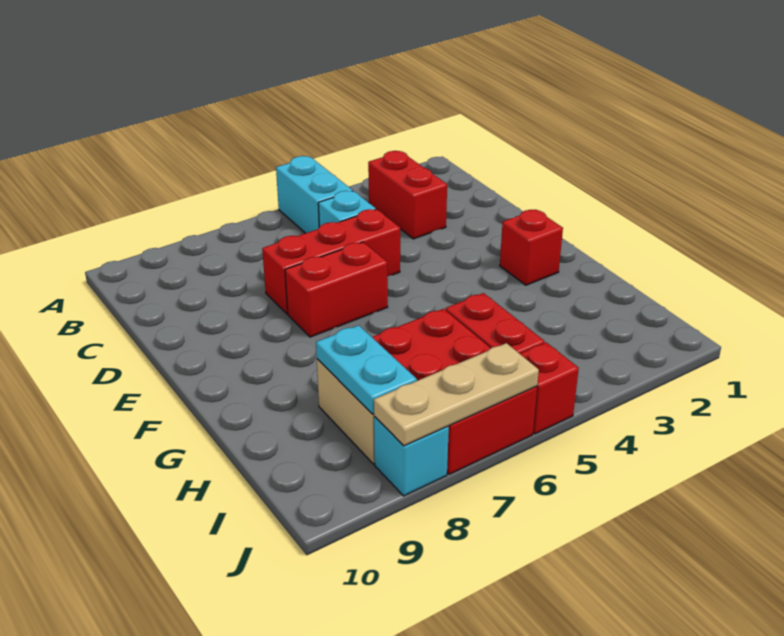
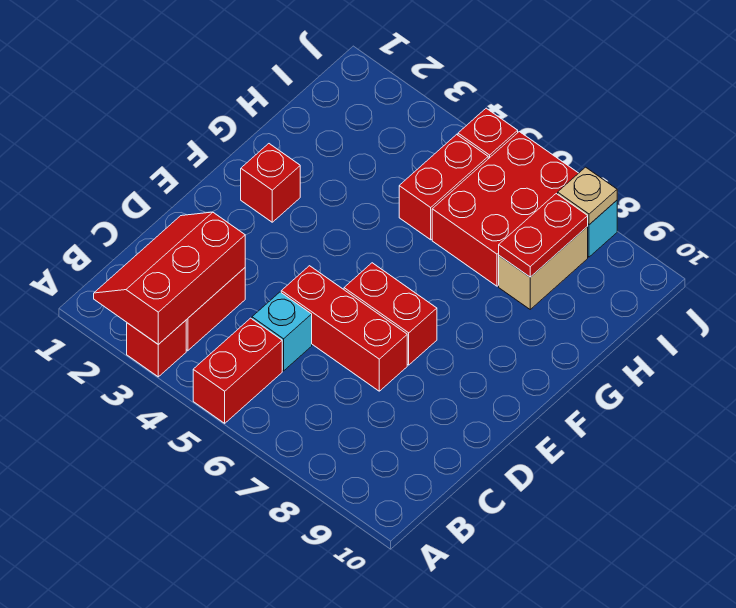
none -> red 2x3 slope [94,212,245,344]
none -> red 1x1 brick [127,320,186,377]
cyan 1x2 brick [276,156,353,233] -> red 1x2 brick [193,318,282,423]
cyan 1x2 plate [316,325,417,414] -> red 1x2 plate [499,194,588,277]
tan 1x3 plate [374,343,539,446] -> tan 1x1 plate [558,167,617,225]

